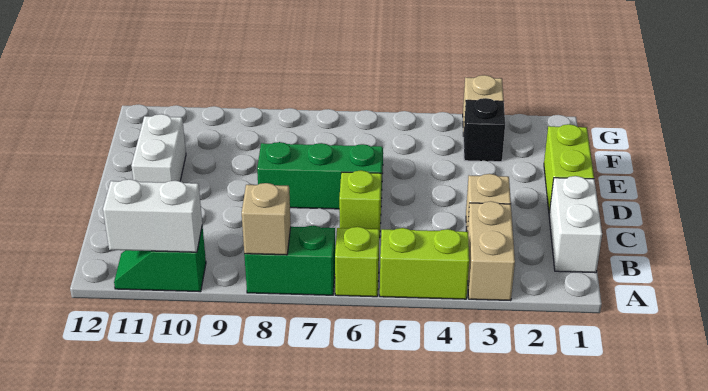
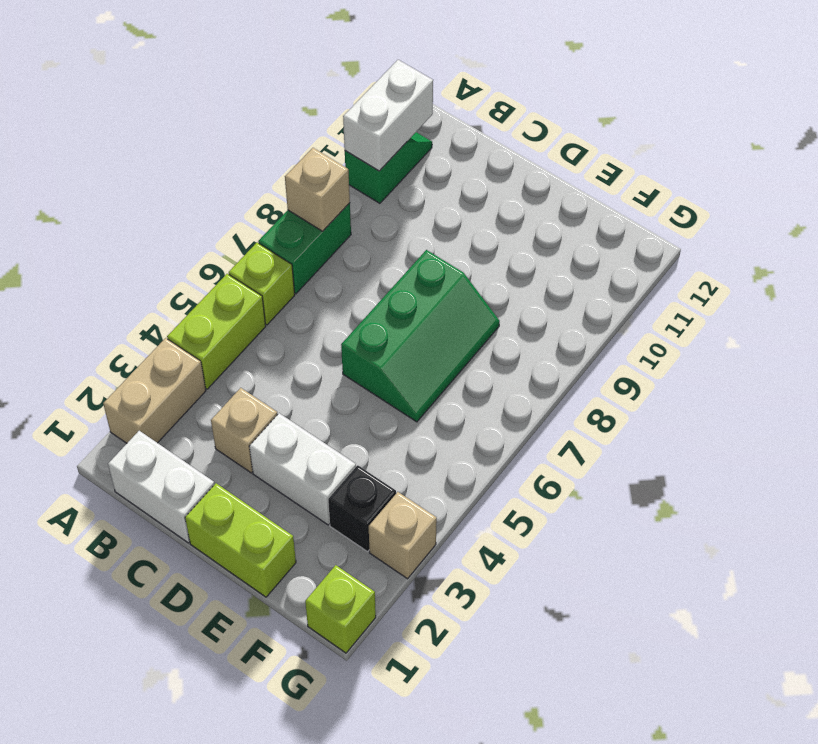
tan 1x2 brick [467,201,515,301] -> tan 1x2 brick turned to [103,338,206,443]
lime 1x1 brick [339,170,382,238] -> lime 1x1 brick moved to [305,565,376,653]
white 1x2 brick [131,114,186,183] -> white 1x2 brick moved to [249,413,356,525]

